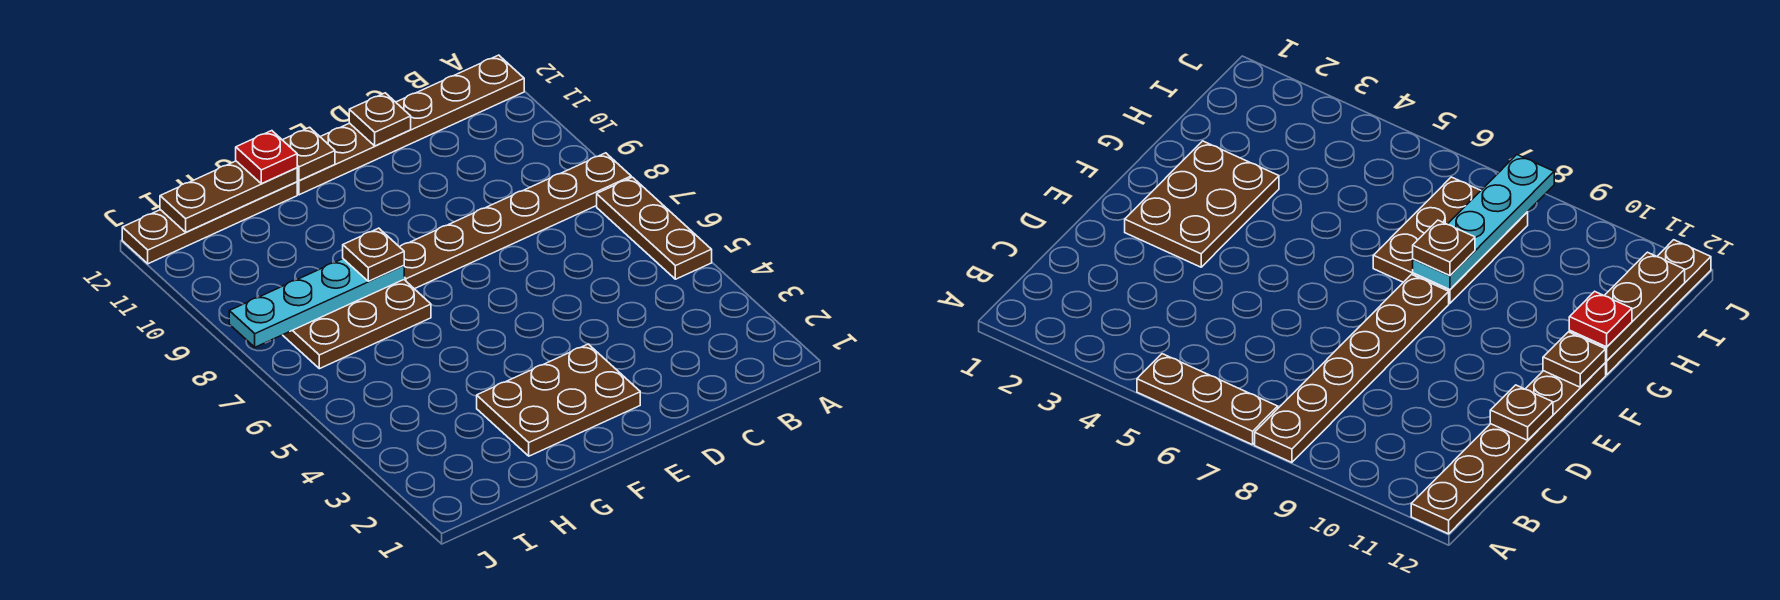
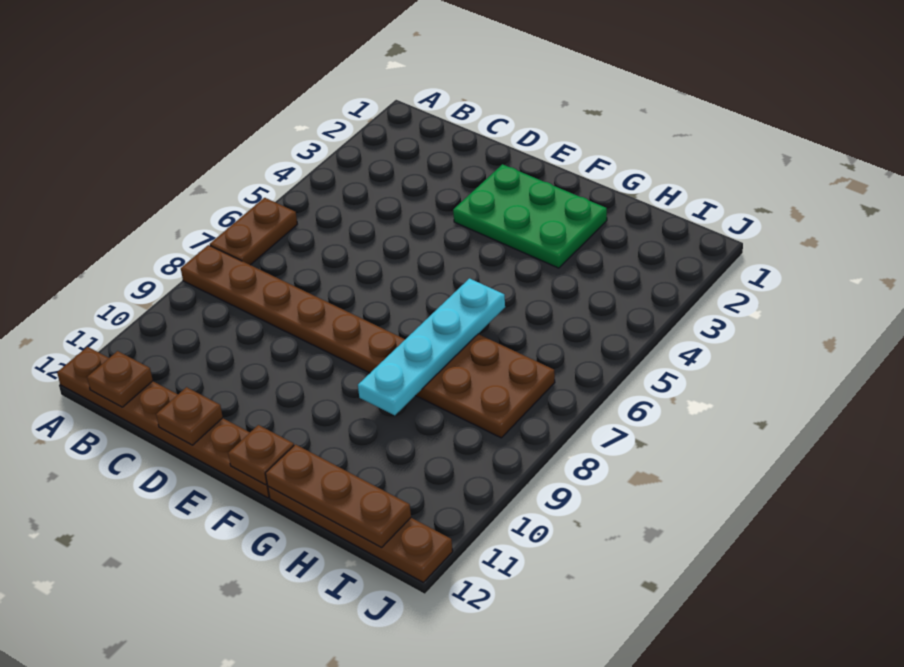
brown 1x3 plate [597,177,712,279] -> brown 1x2 plate [210,198,297,265]
brown 2x3 plate [477,344,640,456] -> green 2x3 plate [453,164,607,268]
cyan 1x4 plate [229,259,404,347] -> cyan 1x4 plate turned to [358,278,505,415]
brown 1x1 plate [343,228,404,281] -> brown 1x1 plate moved to [87,351,153,407]
red 1x1 plate [236,131,297,184] -> none

